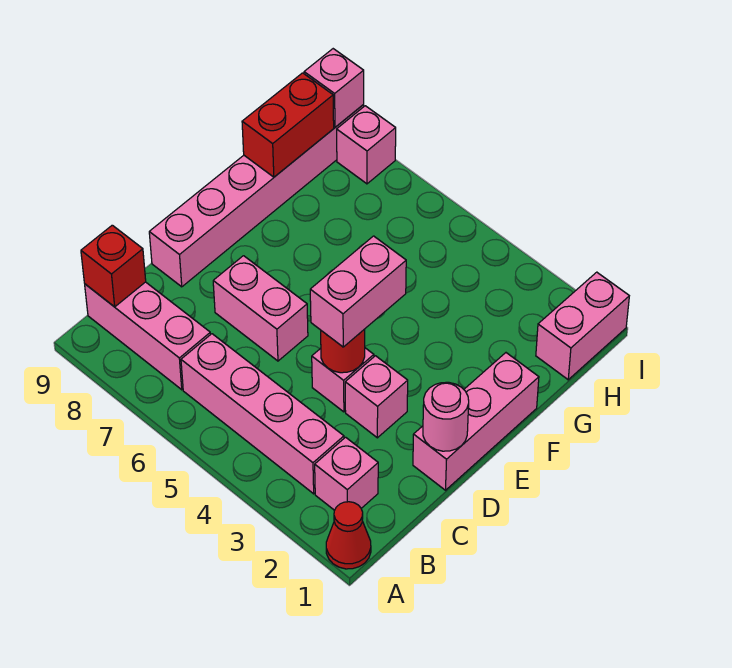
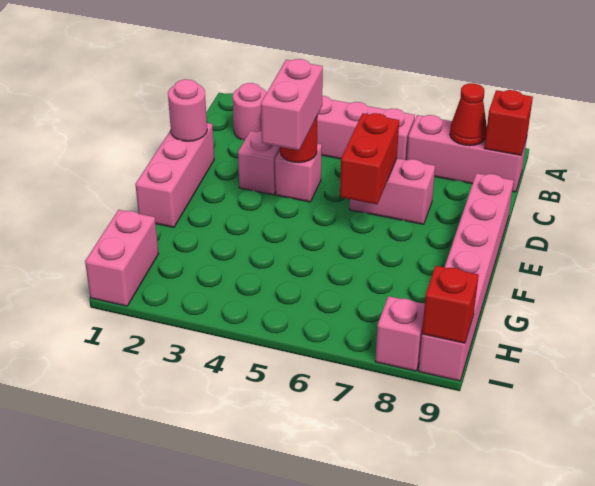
red 1x1 cone [326,502,371,569] -> red 1x1 cone moved to [450,83,487,146]
pink 1x1 brick [315,437,378,510] -> pink 1x1 round brick [233,83,267,140]
red 1x2 brick [242,73,334,177] -> red 1x2 brick moved to [340,113,399,204]
pink 1x1 brick [304,49,364,127] -> red 1x1 brick [422,266,479,343]

